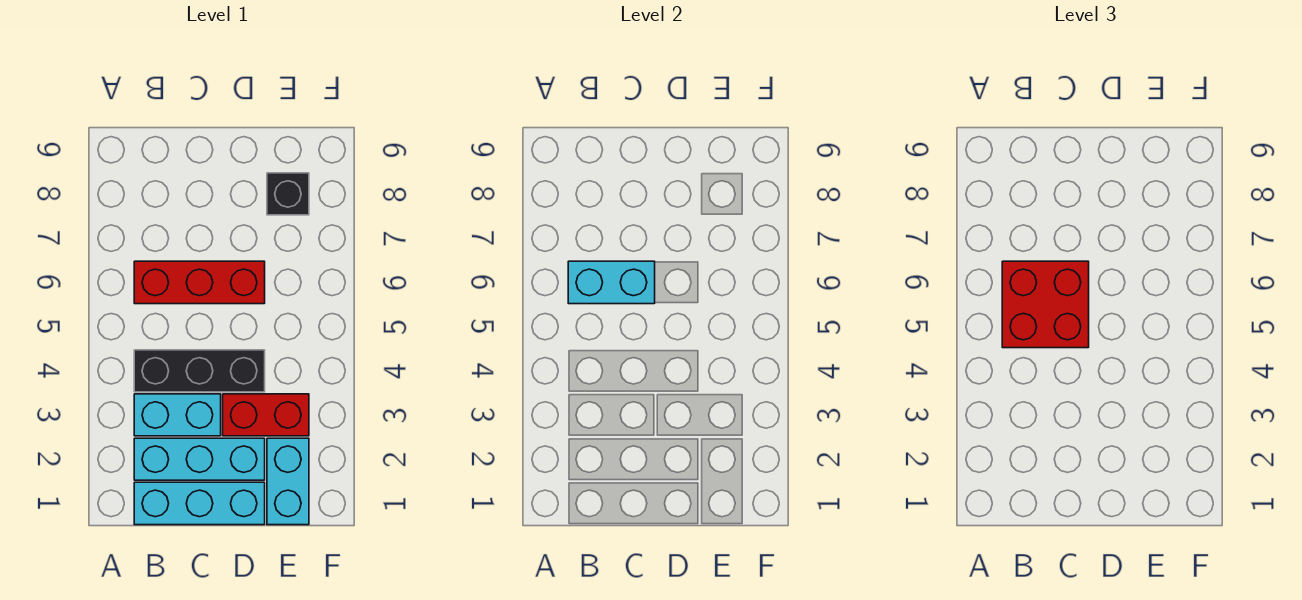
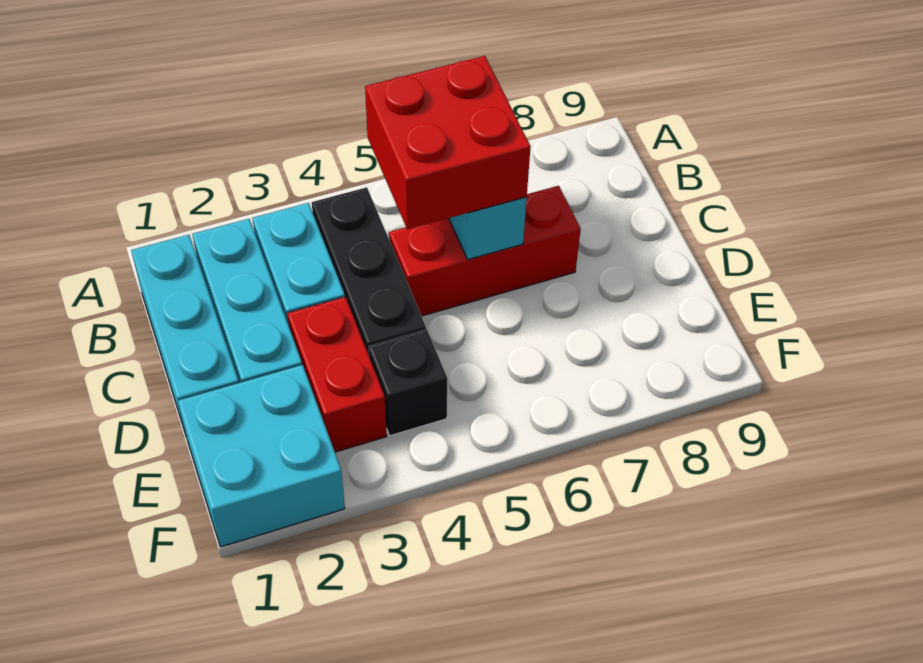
red 1x3 brick [134,261,265,304] -> red 1x3 brick turned to [389,186,581,316]
cyan 1x2 brick [267,438,309,525] -> cyan 2x2 brick [178,365,345,547]
black 1x1 brick [267,173,309,215] -> black 1x1 brick moved to [368,329,447,436]

